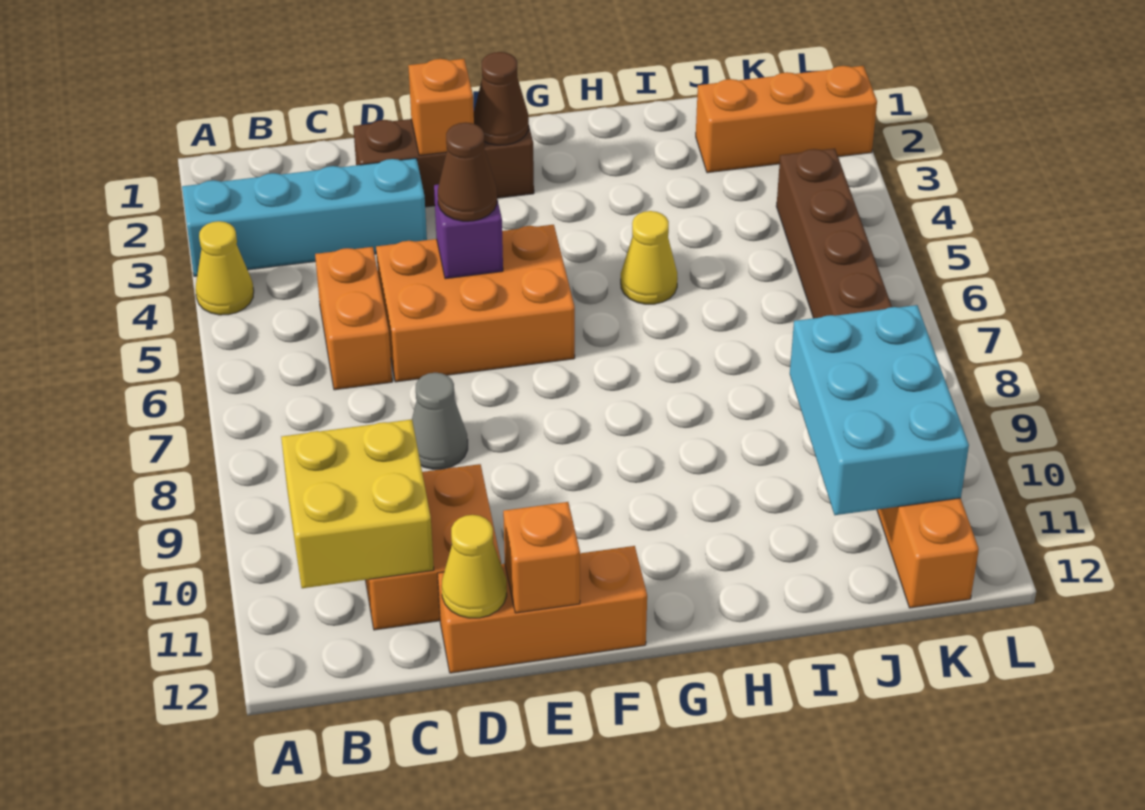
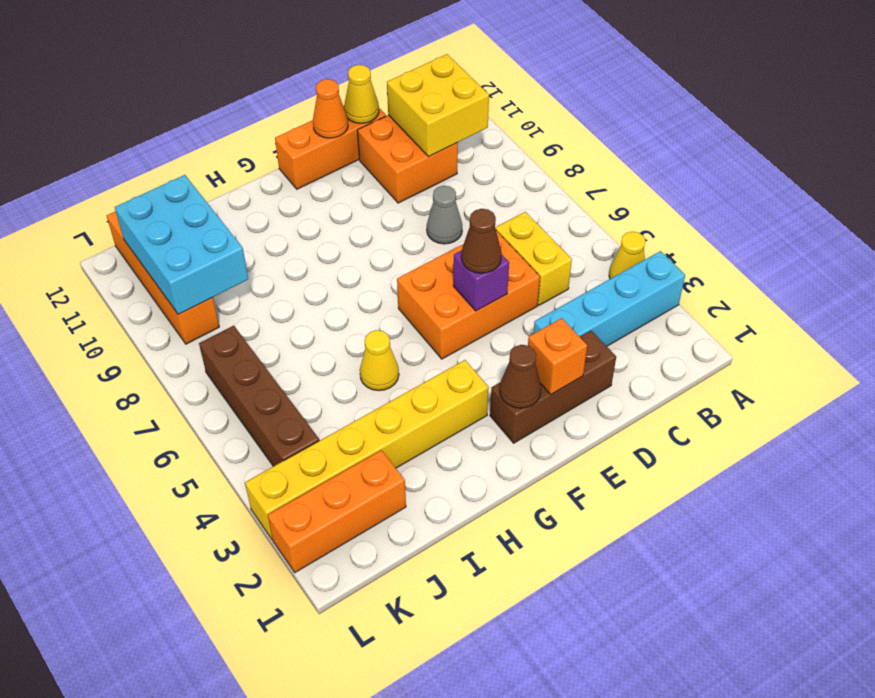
orange 1x2 brick [315,247,392,390] -> yellow 1x2 brick [495,212,572,305]
orange 1x1 brick [503,502,580,613] -> orange 1x1 cone [313,79,348,138]
none -> yellow 1x6 brick [245,360,489,540]

